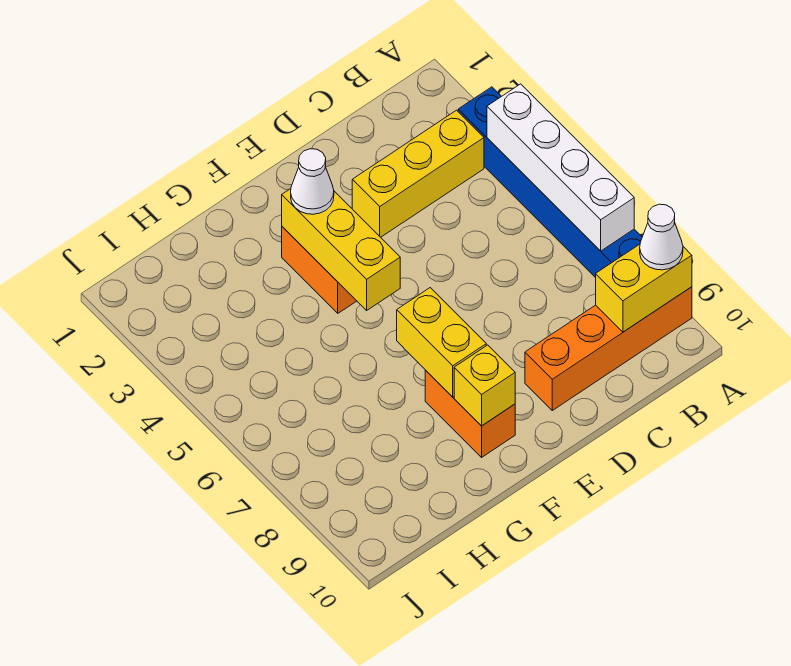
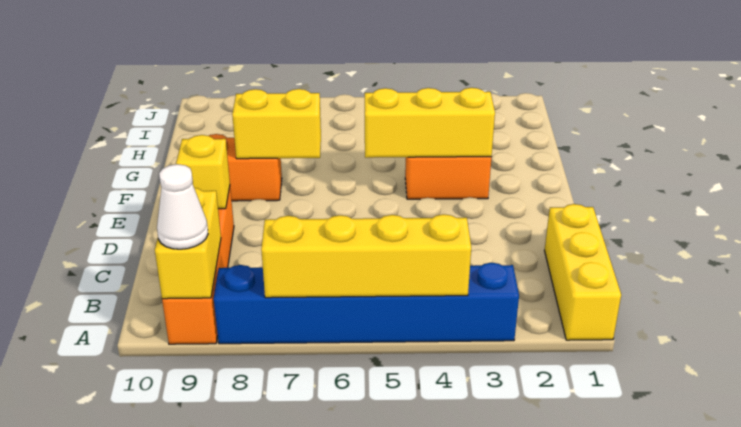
white 1x4 brick [487,84,634,251] -> yellow 1x4 brick [261,214,471,298]
yellow 1x3 brick [352,110,484,237] -> yellow 1x3 brick moved to [545,204,621,340]
white 1x1 cone [291,149,334,214] -> none
yellow 1x1 brick [454,345,515,426] -> yellow 1x1 brick moved to [176,135,230,209]

